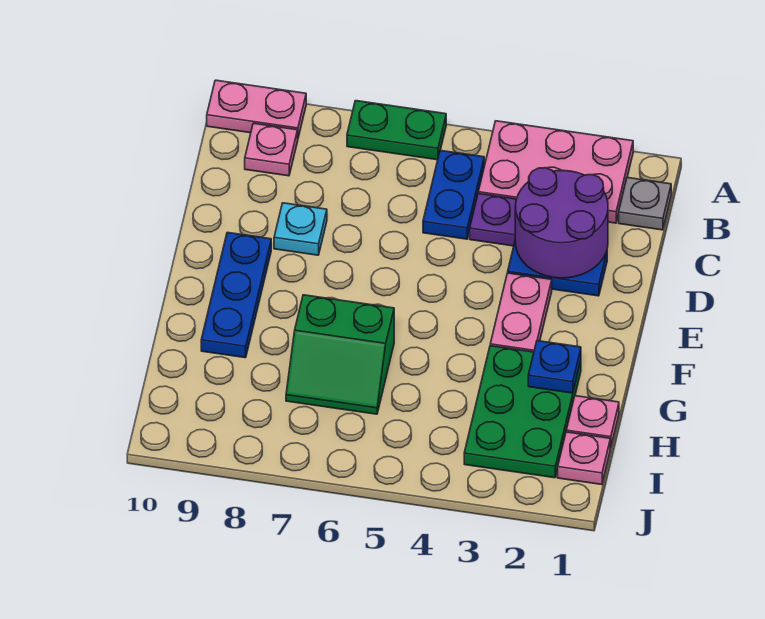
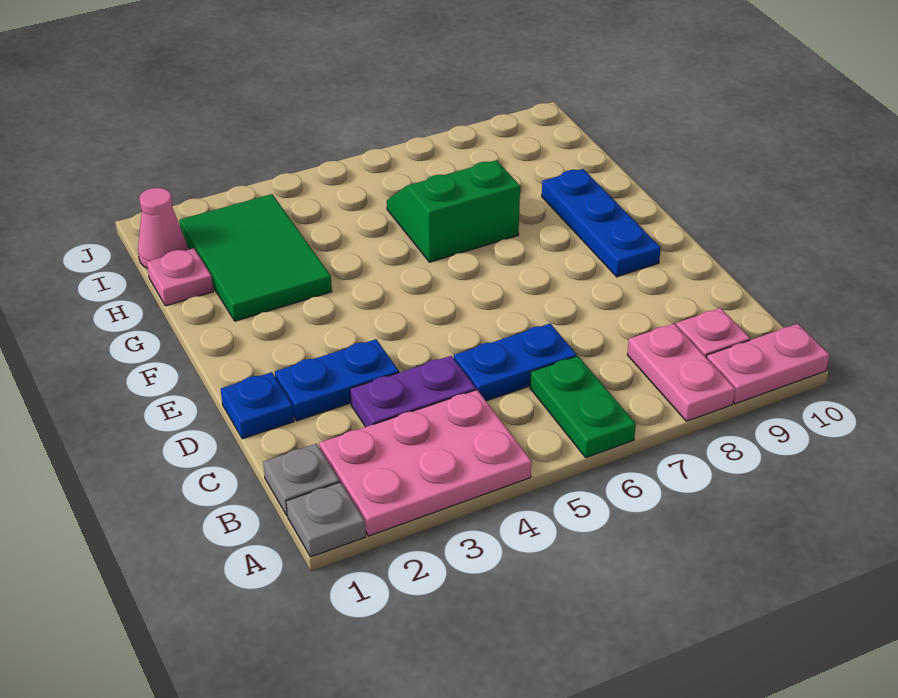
none -> grey 1x1 plate [286,482,366,557]
green 1x2 plate [347,101,446,160] -> green 1x2 plate turned to [530,356,636,458]
blue 1x2 plate [423,150,484,239] -> blue 1x2 plate turned to [454,324,577,401]
purple 2x2 round brick [515,168,608,278] -> none
cyan 1x1 plate [274,203,327,255] -> none
pink 1x2 plate [490,273,552,352] -> pink 1x2 plate moved to [627,324,735,421]
green 2x3 plate [464,346,581,478] -> green 2x3 tile [179,194,332,321]
blue 1x1 plate [528,341,581,393] -> blue 1x1 plate moved to [221,372,294,439]
pink 1x1 plate [558,432,610,485] -> pink 1x1 cone [138,188,188,268]

